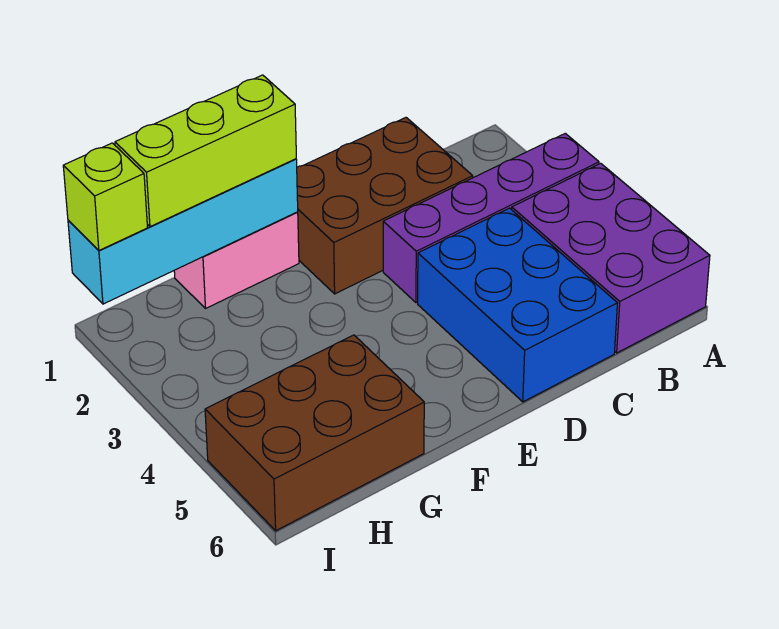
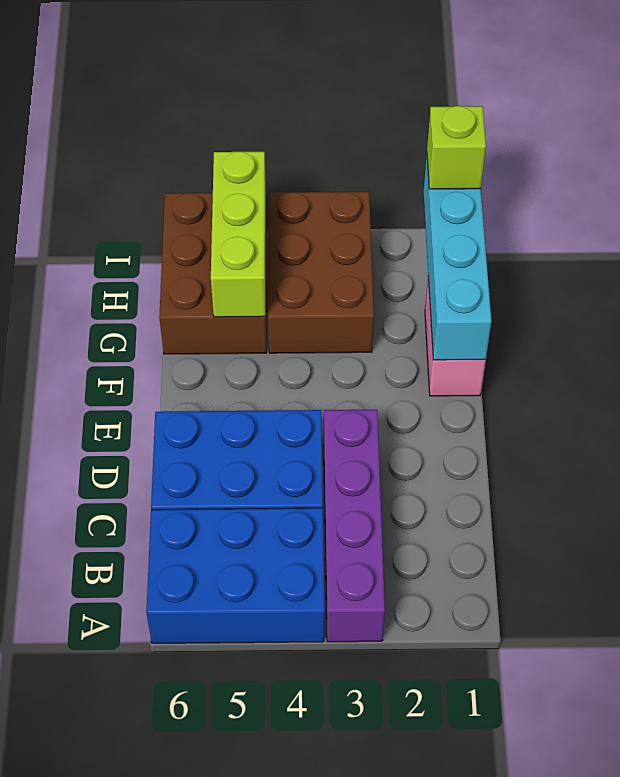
purple 2x3 brick [512,163,710,353] -> blue 2x3 brick [146,508,325,643]
brown 2x3 brick [297,118,473,294] -> brown 2x3 brick moved to [268,192,374,353]
lime 1x3 brick [115,75,296,227] -> lime 1x3 brick moved to [211,152,266,317]

